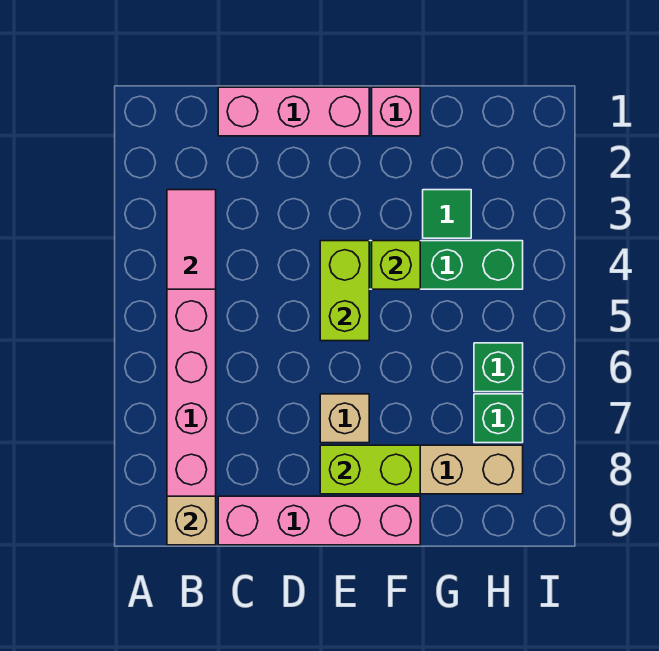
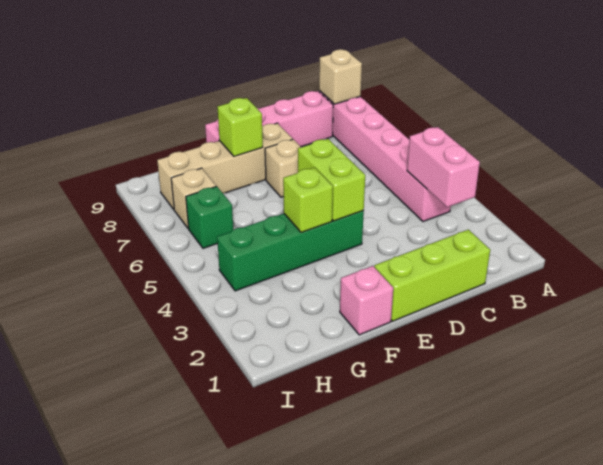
pink 1x2 tile [167,190,216,289] -> pink 1x2 brick [407,127,480,207]
pink 1x3 brick [218,87,369,136] -> lime 1x3 brick [374,230,490,321]
lime 1x2 brick [320,445,420,494] -> lime 1x1 brick [217,98,263,156]
green 1x1 tile [423,190,471,238] -> none
green 1x1 brick [474,394,523,443] -> tan 1x1 brick [171,168,216,229]

